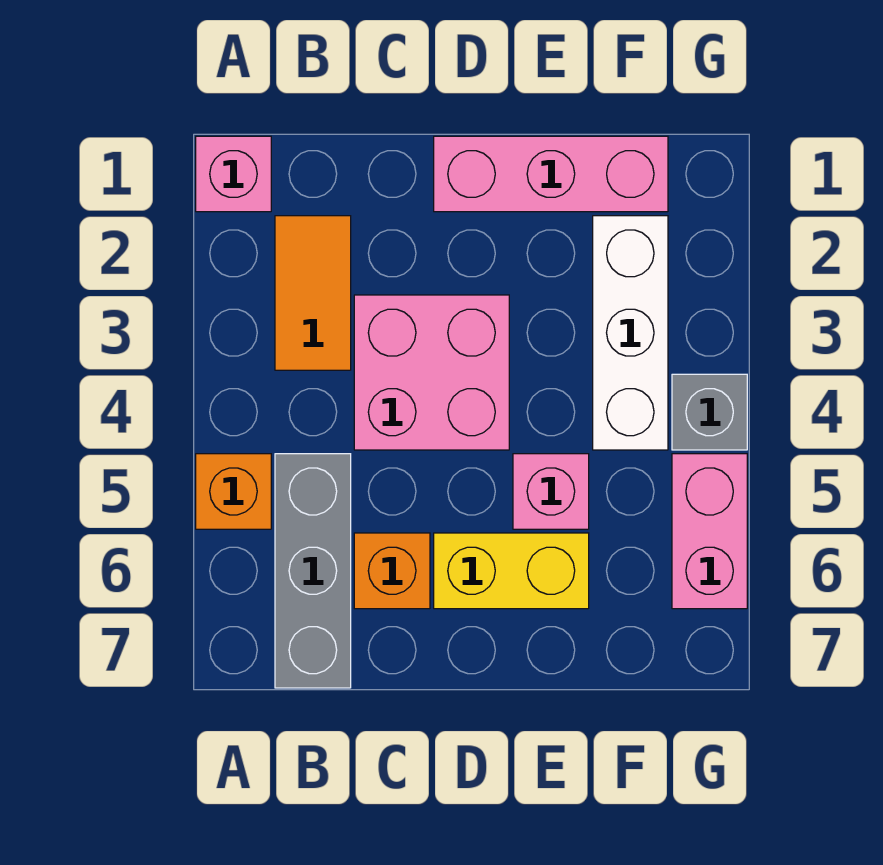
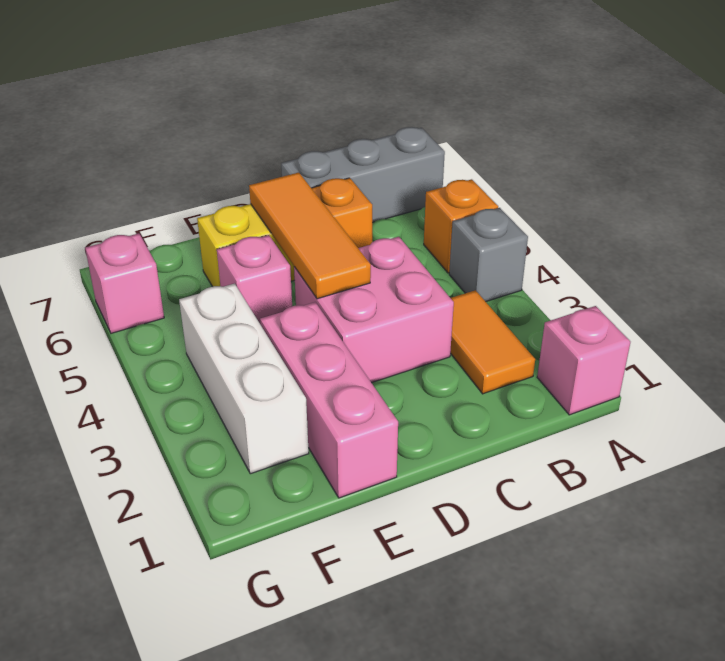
grey 1x3 brick [275,454,351,688] -> grey 1x3 brick turned to [281,127,445,223]
pink 1x3 brick [434,136,668,212] -> pink 1x3 brick turned to [260,302,398,498]
none -> orange 1x3 tile [249,172,371,299]
grey 1x1 brick [672,374,747,450] -> grey 1x1 brick moved to [449,208,528,302]
pink 1x2 brick [672,454,747,609] -> pink 1x1 brick [85,233,164,333]

